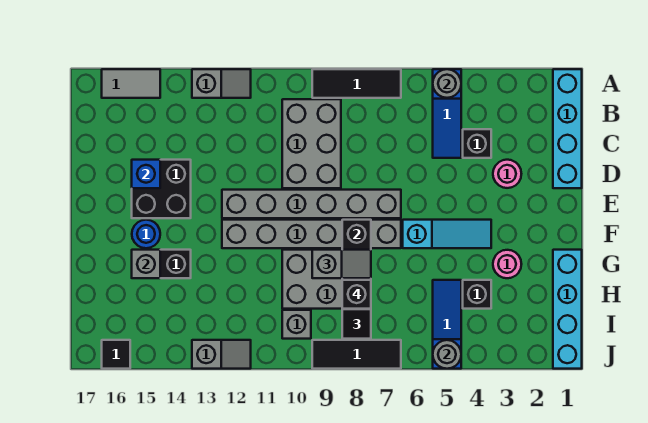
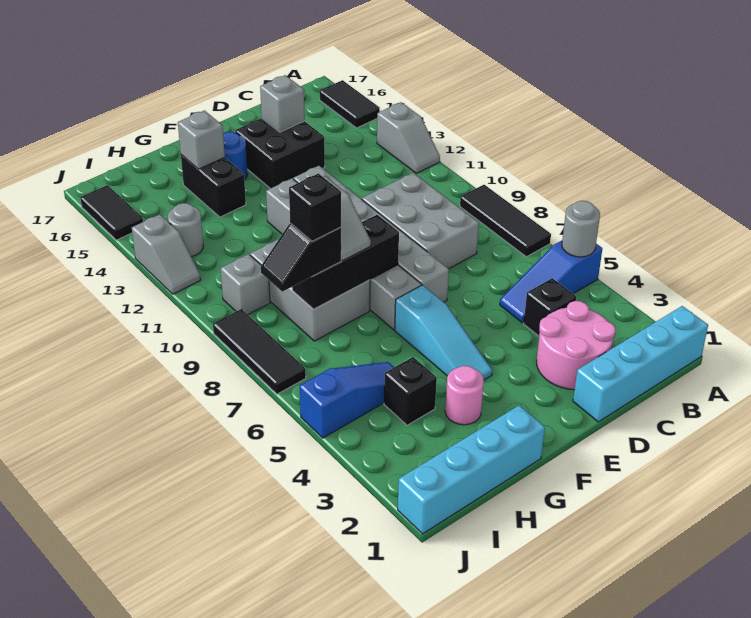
grey 1x2 tile [102,69,160,98] -> black 1x2 tile [320,80,380,128]
grey 2x3 brick [282,99,341,188] -> grey 2x3 brick turned to [362,173,479,269]
pink 1x1 round brick [493,160,521,188] -> pink 2x2 round brick [537,301,615,390]
blue 1x1 brick [132,160,160,188] -> grey 1x1 brick [260,75,305,132]
grey 1x1 round brick [433,340,461,369] -> grey 1x1 round brick moved to [168,203,203,257]
black 1x1 tile [102,340,130,369] -> black 1x2 tile [80,185,143,240]

